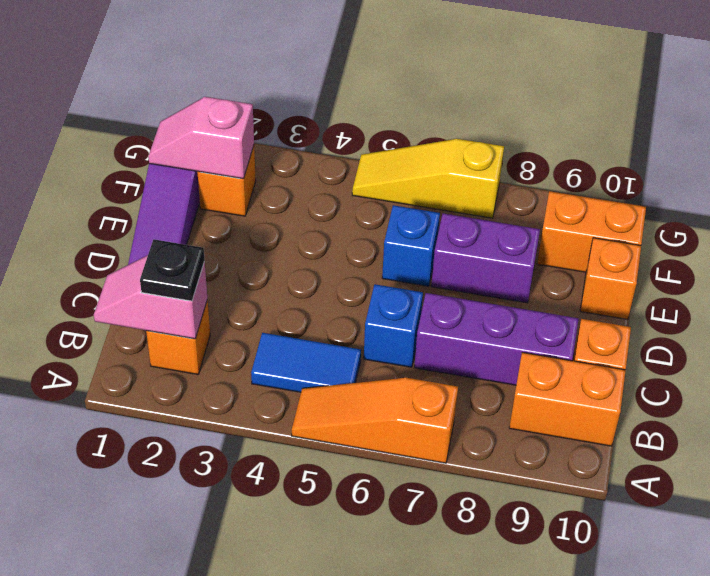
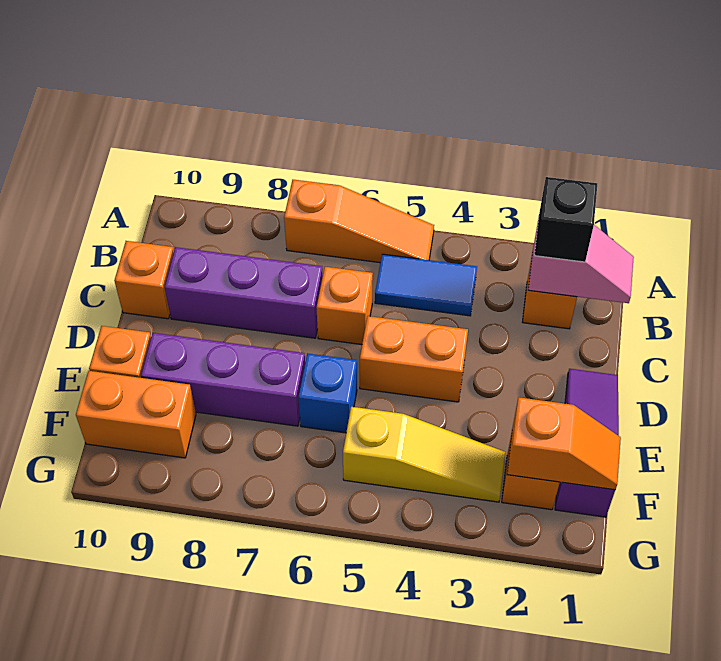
black 1x1 plate [140,239,205,301] -> black 1x1 brick [534,177,597,262]
orange 1x2 brick [509,352,626,446] -> orange 1x2 brick moved to [360,316,468,402]
blue 1x1 brick [364,284,423,367] -> orange 1x1 brick [316,267,373,345]
purple 1x2 brick [431,213,540,303] -> purple 1x3 brick [141,333,305,426]
pink 1x2 slope [148,97,254,179] -> orange 1x2 slope [507,397,621,490]
yellow 1x3 slope [352,139,504,218] -> yellow 1x3 slope moved to [343,407,505,502]

